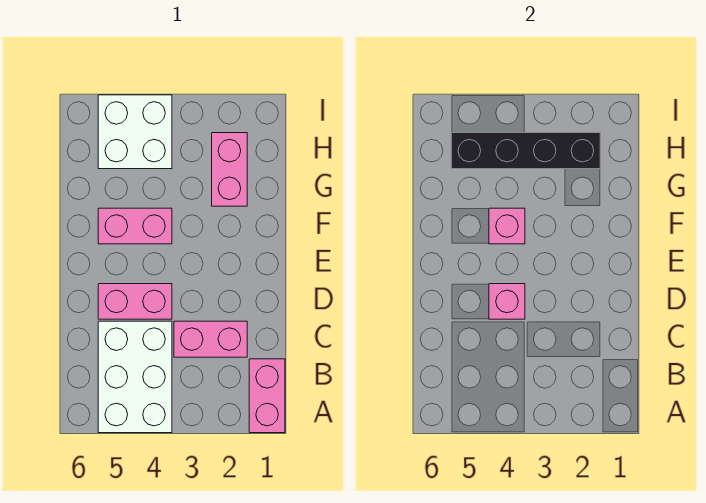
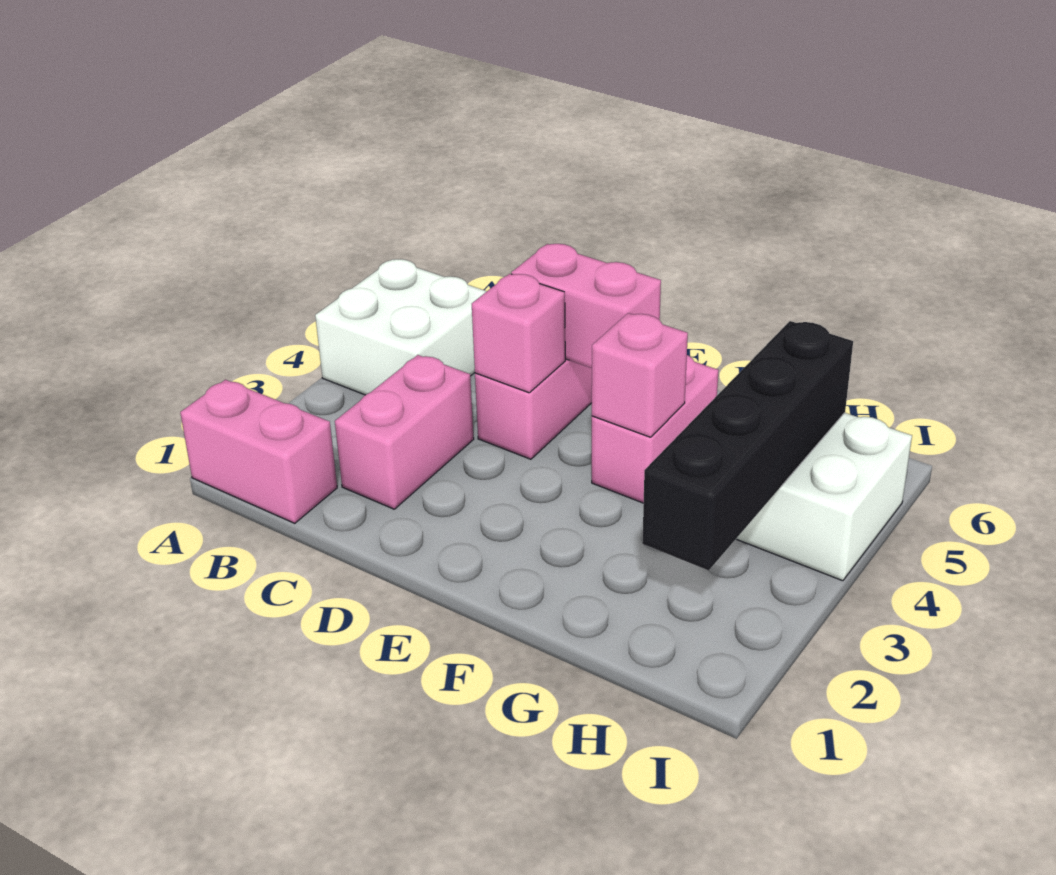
white 2x3 brick [98,321,172,433] -> white 2x2 brick [315,259,487,395]
pink 1x2 brick [212,133,247,206] -> pink 1x2 brick moved to [511,244,661,368]

